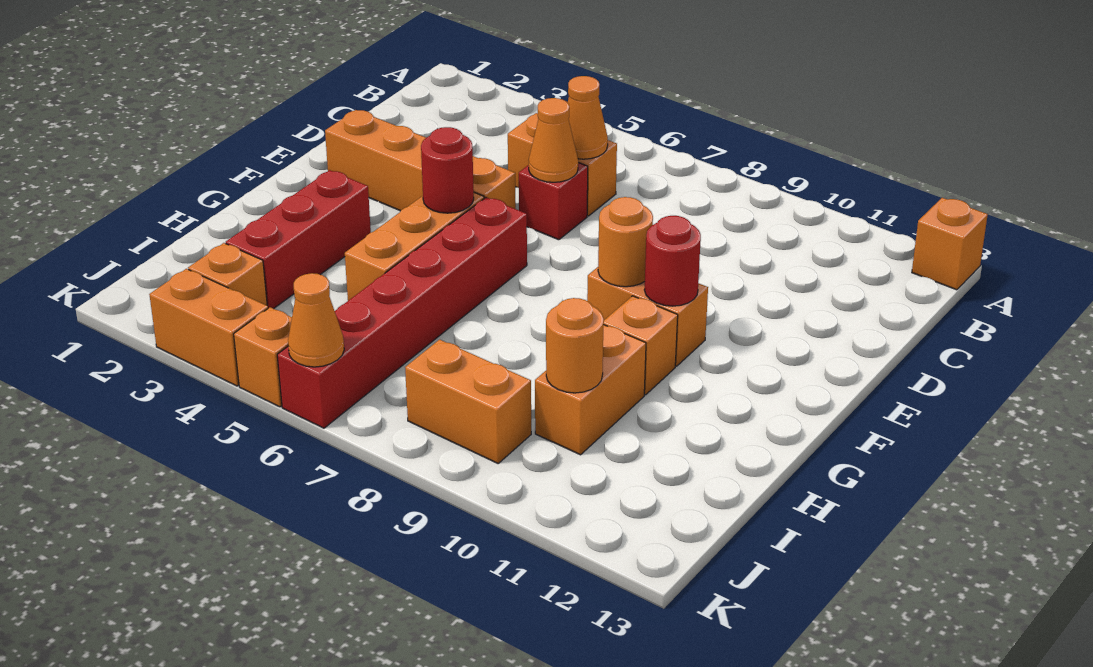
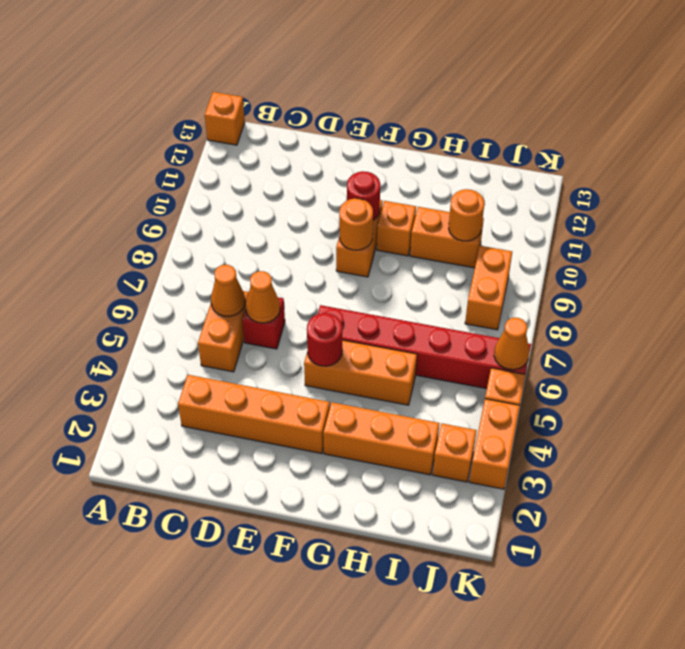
orange 1x4 brick [325,110,516,211] -> orange 1x4 brick turned to [178,375,330,454]
red 1x3 brick [226,170,371,309] -> orange 1x3 brick [323,402,440,475]

